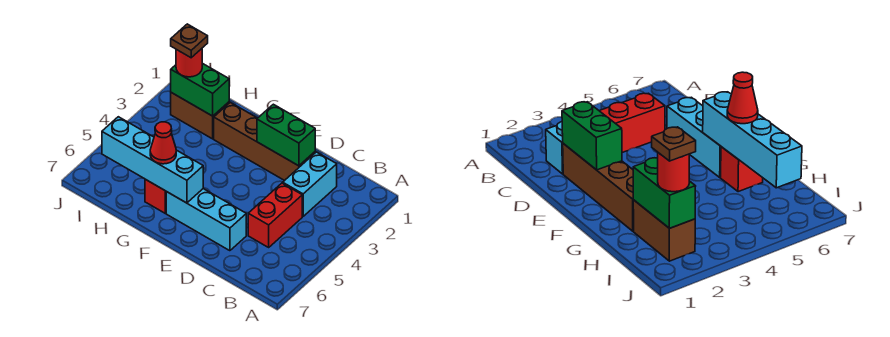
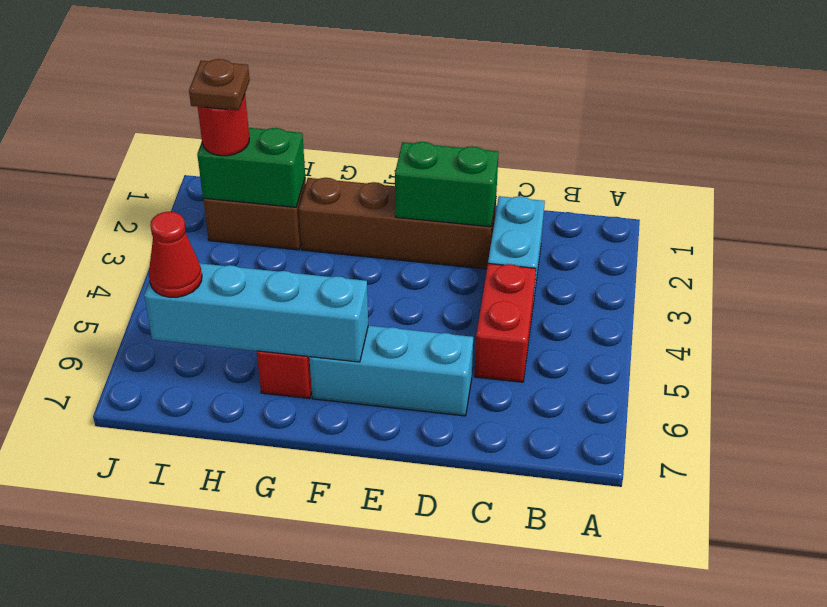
red 1x1 cone [150,122,176,164] -> red 1x1 cone moved to [149,212,202,297]

